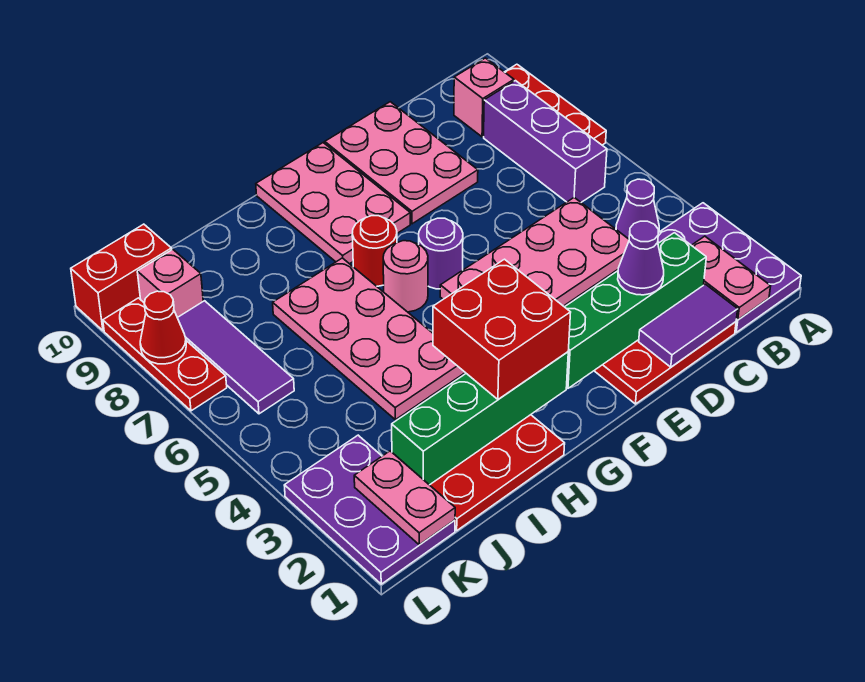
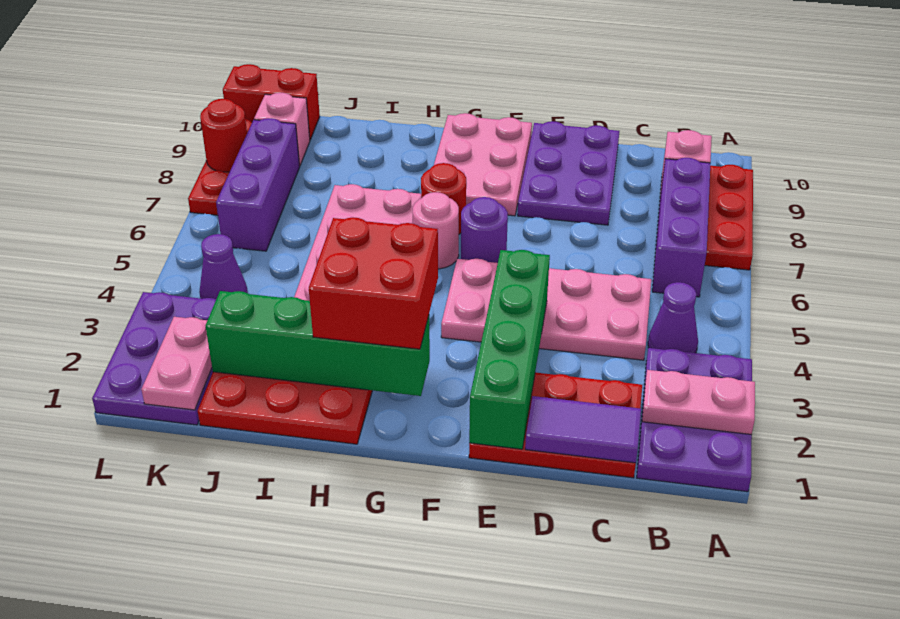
pink 1x2 plate [692,236,771,320] -> pink 1x2 plate turned to [642,370,755,435]
green 1x4 brick [565,233,706,388] -> green 1x4 brick turned to [469,250,550,449]
purple 1x1 cone [618,221,664,295] -> purple 1x1 cone moved to [199,234,248,299]
pink 2x3 plate [325,102,478,224] -> purple 2x3 plate [518,121,619,225]
purple 1x3 tile [178,301,294,414] -> purple 1x3 brick [216,118,300,251]
red 1x1 cone [140,291,186,364] -> red 1x1 round brick [200,99,247,172]

